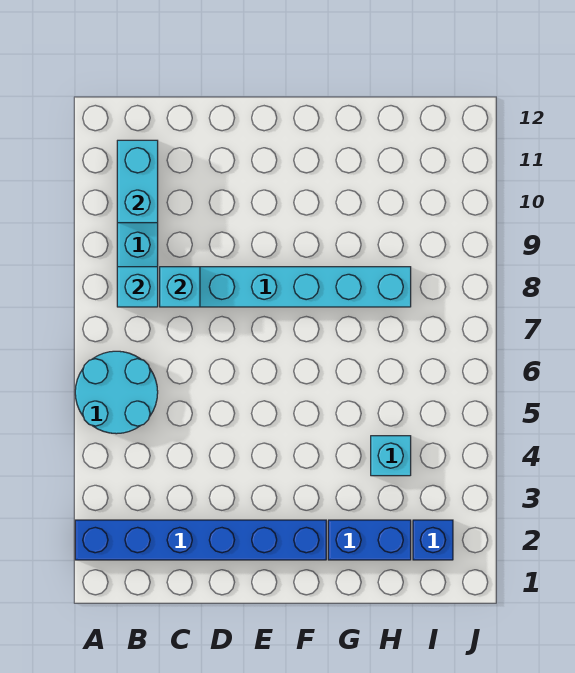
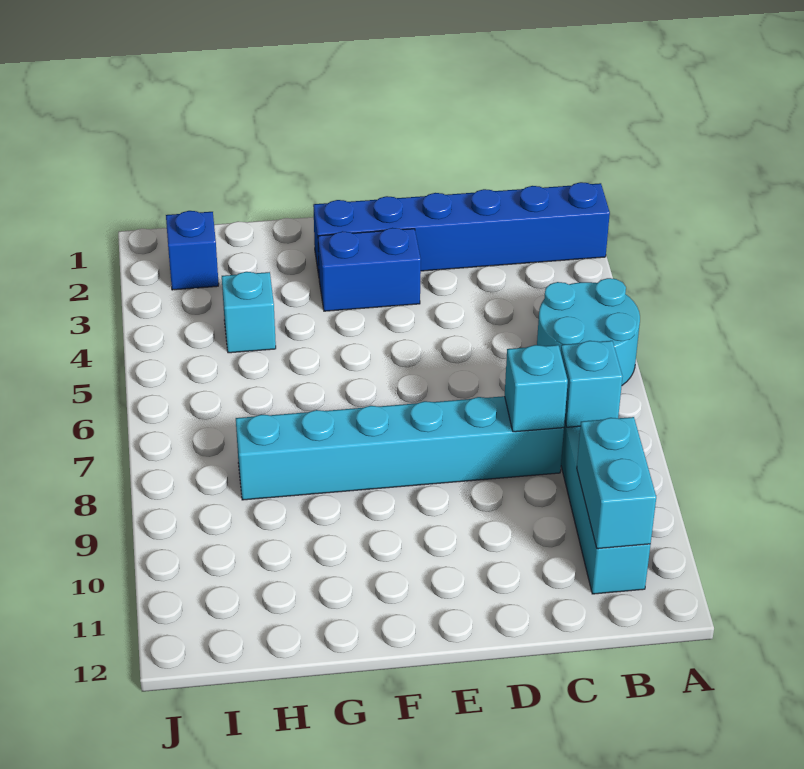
blue 1x2 brick [328,520,411,560] -> blue 1x2 brick moved to [318,228,421,311]

